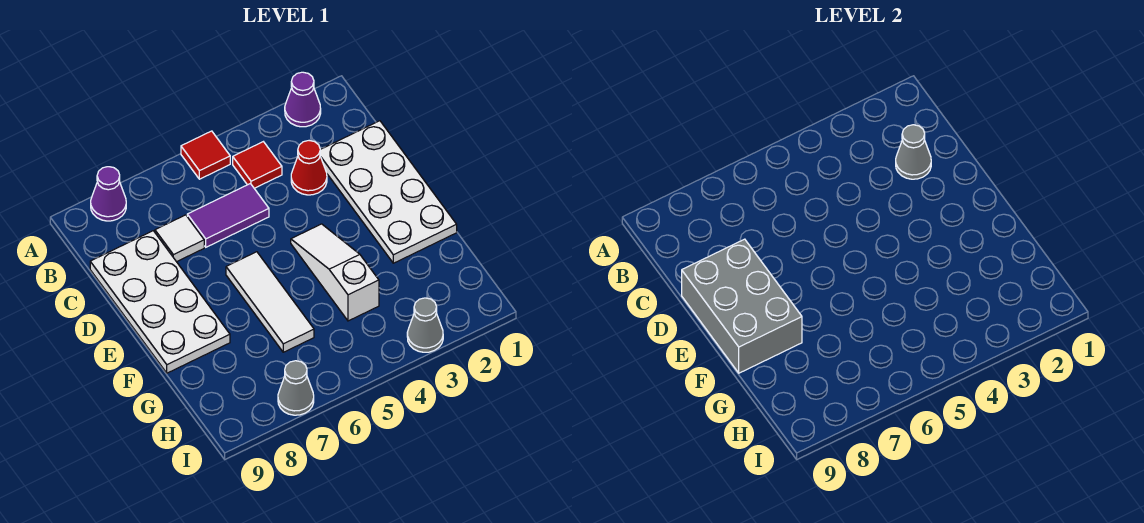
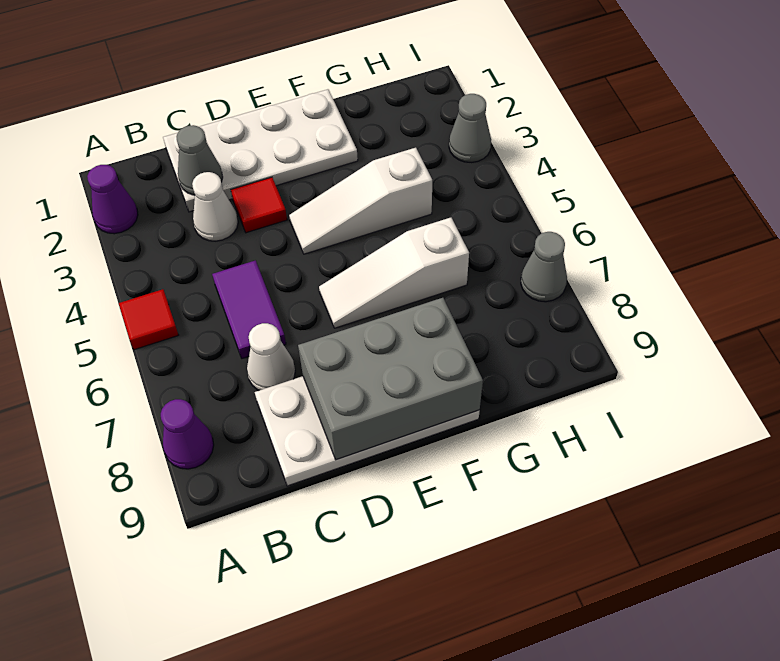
red 1x1 tile [233,142,282,188] -> red 1x1 tile moved to [231,177,287,233]
red 1x1 cone [291,141,327,195] -> white 1x1 cone [192,172,238,241]
white 1x1 tile [155,215,204,262] -> white 1x1 cone [247,323,295,390]
white 1x3 tile [226,252,314,352] -> white 1x3 slope [319,218,469,328]

